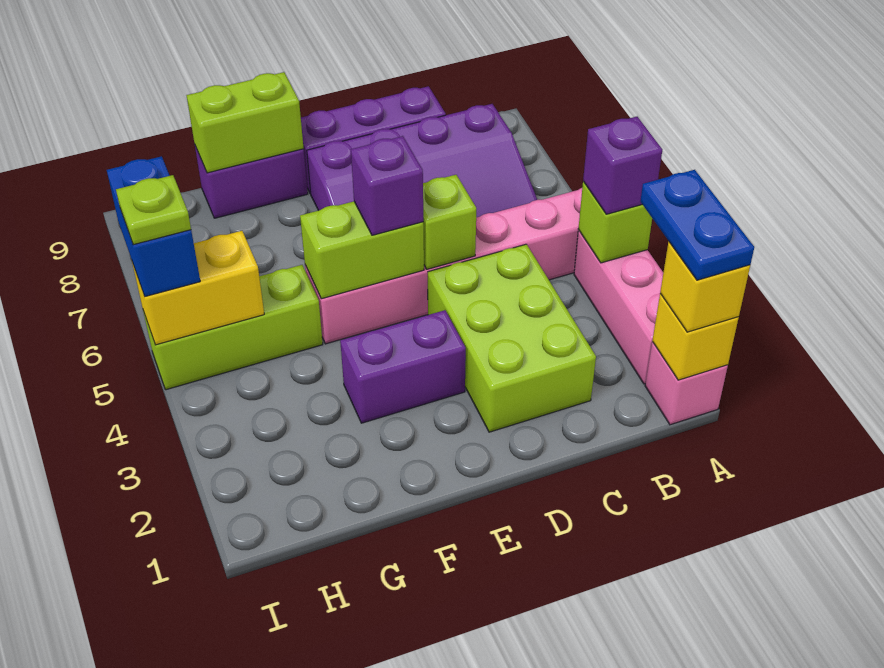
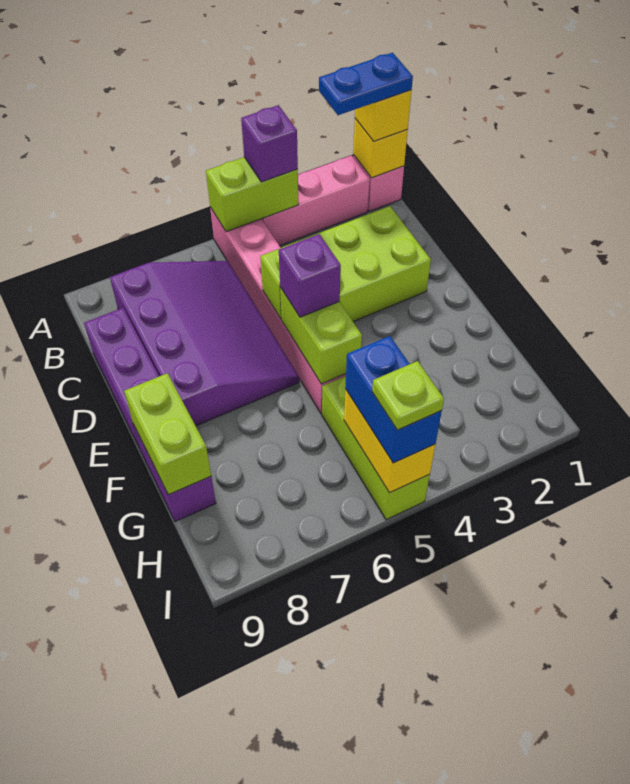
lime 1x1 brick [578,181,652,263] -> lime 1x2 brick [206,157,298,232]
purple 1x2 brick [340,310,466,423] -> none
blue 1x2 brick [107,156,200,296] -> blue 1x2 brick turned to [345,336,442,463]

